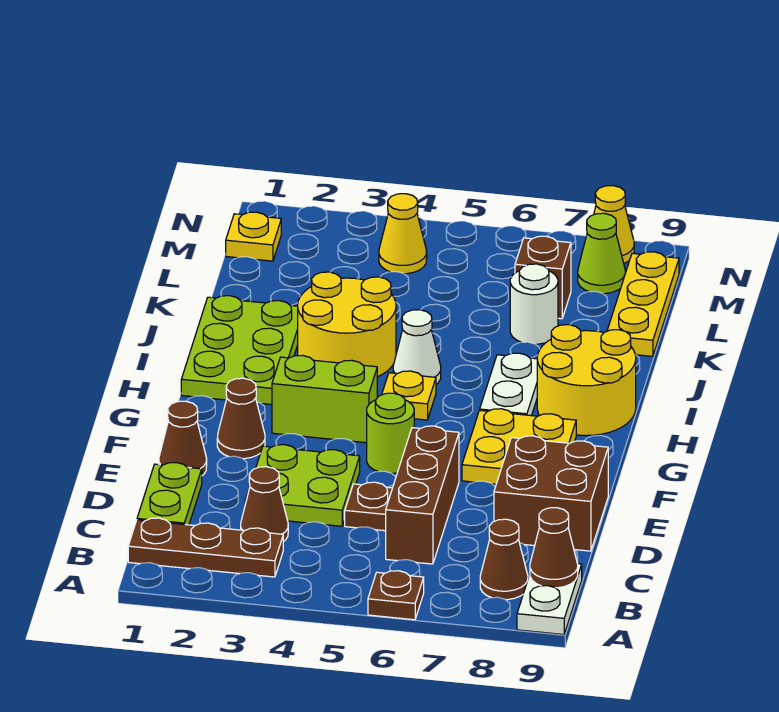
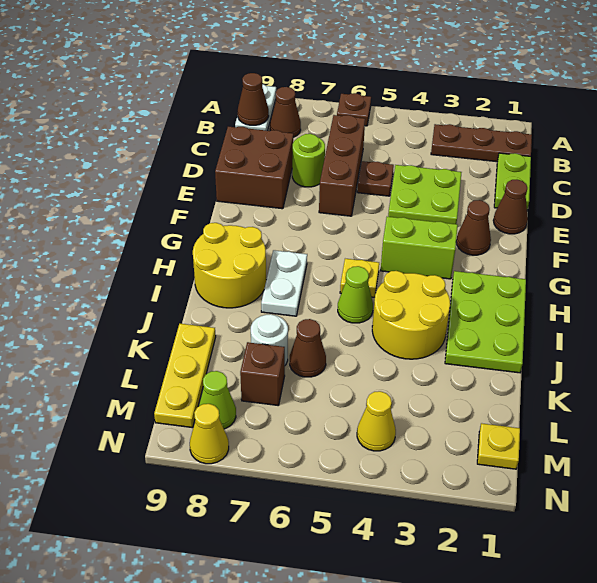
brown 1x1 cone [241,467,288,542] -> brown 1x1 cone moved to [290,319,326,377]
lime 1x1 round brick [367,393,414,473] -> lime 1x1 round brick moved to [292,134,325,187]
yellow 2x2 plate [462,409,576,484] -> none
white 1x1 cone [393,310,441,384] -> lime 1x1 cone [338,266,373,323]

